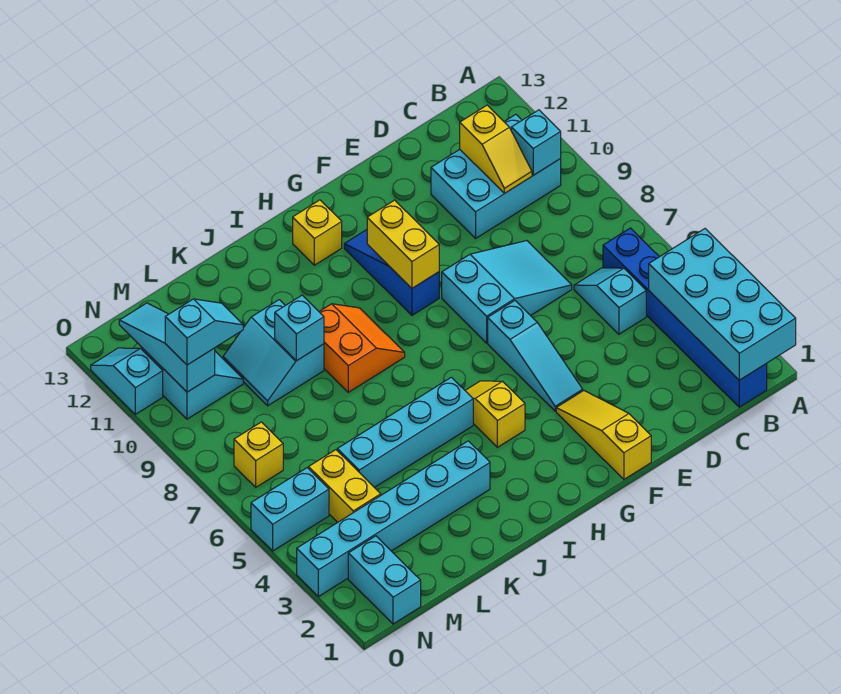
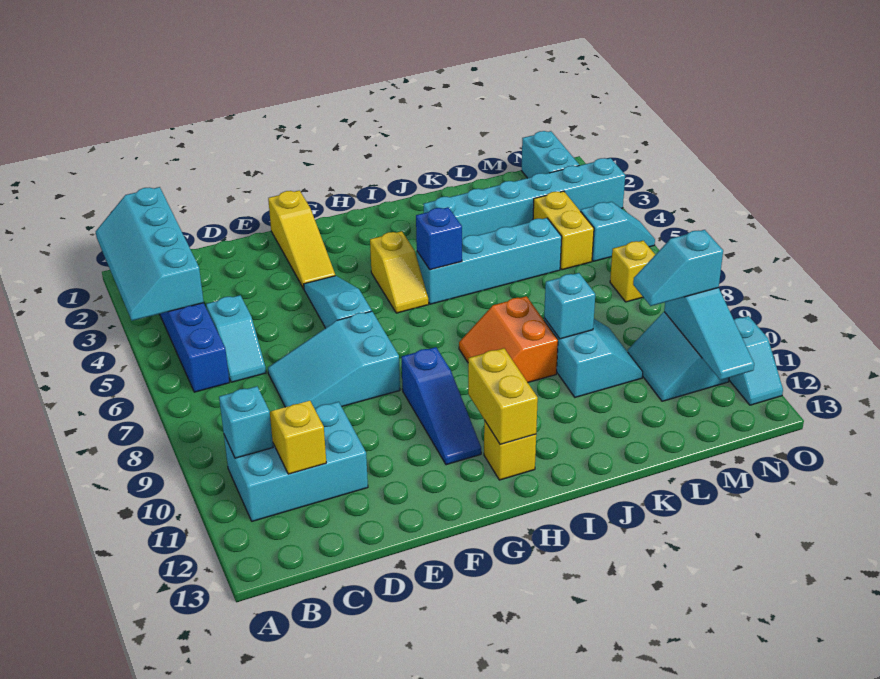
cyan 2x4 brick [649,229,796,380] -> cyan 2x4 slope [96,187,204,321]
yellow 1x2 brick [367,200,439,288] -> yellow 1x2 brick moved to [468,348,538,445]
none -> blue 1x1 brick [416,207,462,270]
cyan 1x2 brick [251,468,329,551] -> cyan 1x2 slope [581,202,655,261]

